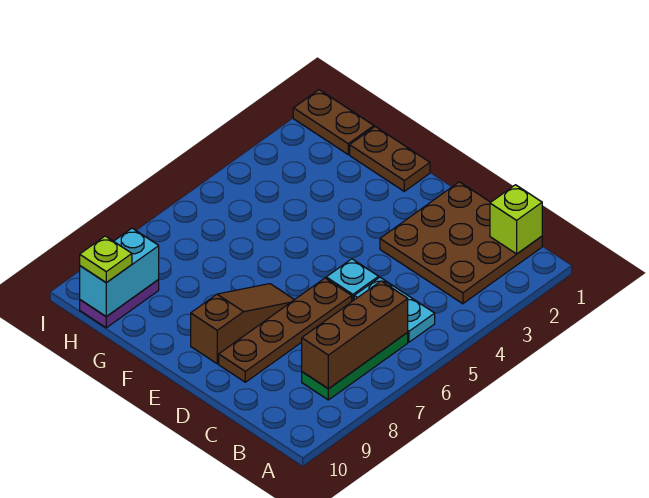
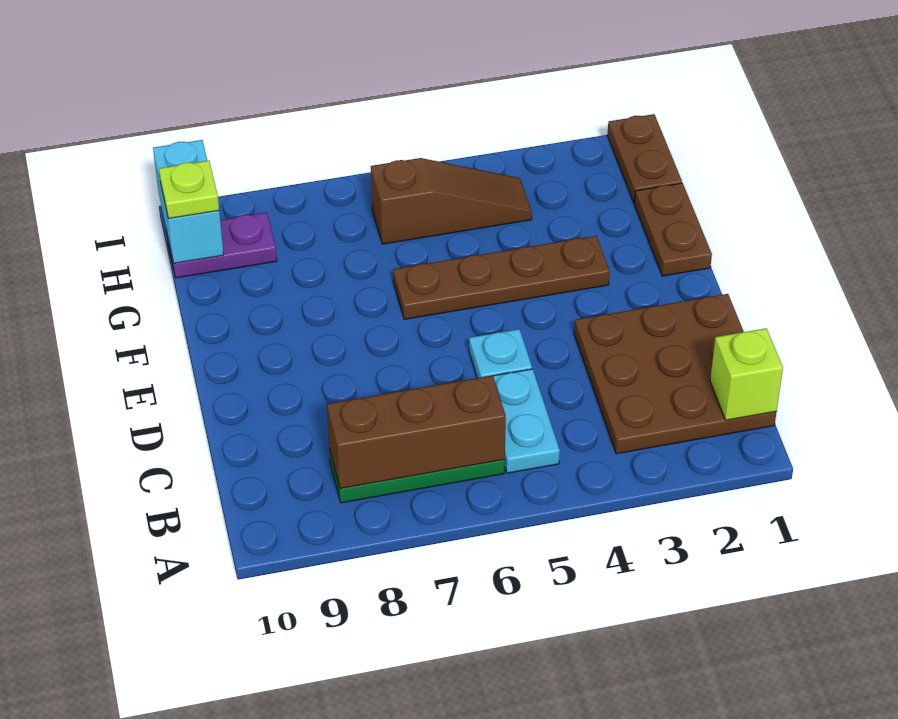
brown 1x4 plate [219,278,352,382] -> brown 1x4 plate moved to [393,236,610,319]
brown 1x3 slope [191,284,294,364] -> brown 1x3 slope moved to [371,158,532,244]
cyan 1x2 brick [80,228,159,317] -> cyan 1x2 brick turned to [153,140,224,263]

